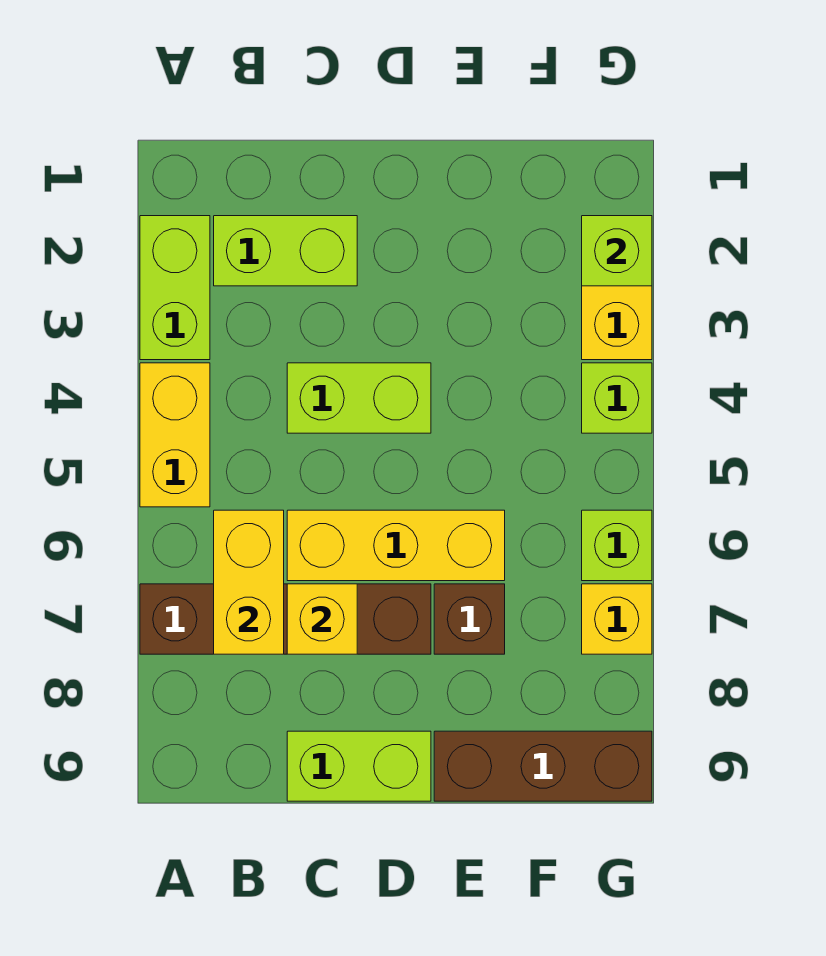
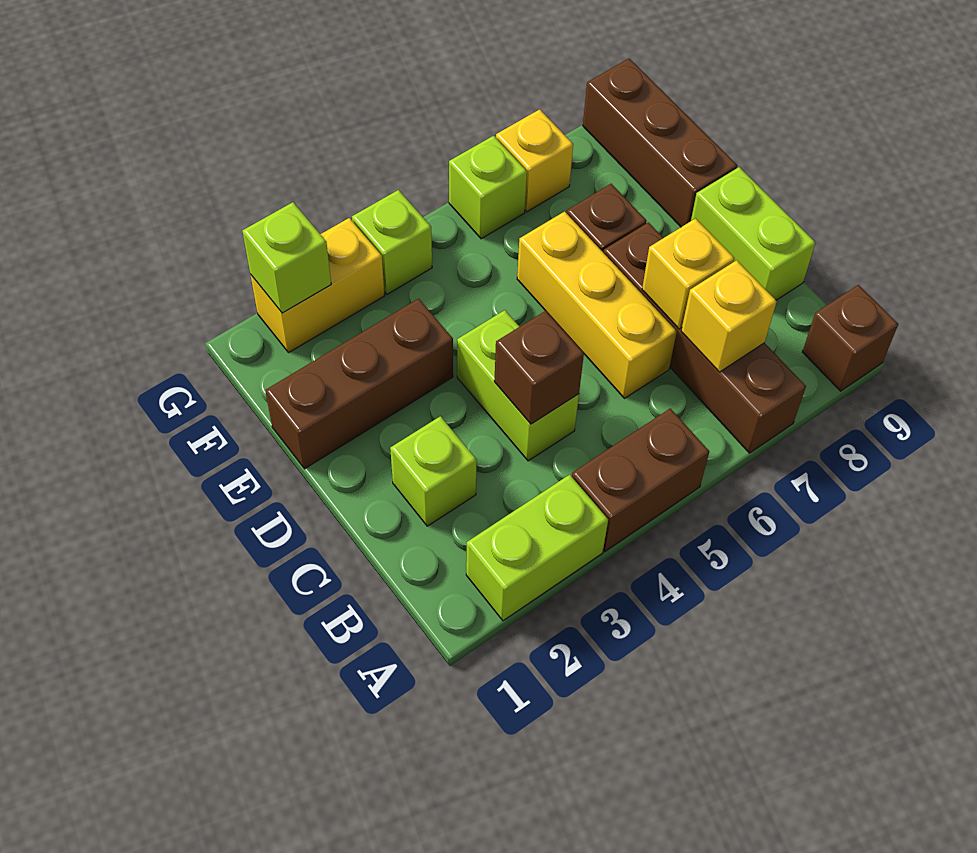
yellow 1x2 brick [140,363,210,507] -> brown 1x2 brick [572,408,709,551]
none -> brown 1x1 brick [803,285,898,391]
lime 1x2 brick [214,216,357,286] -> lime 1x1 brick [390,416,477,526]
yellow 1x2 brick [214,510,284,654] -> yellow 1x1 brick [681,260,777,372]
none -> brown 1x1 brick [494,311,584,424]
none -> brown 1x3 brick [265,299,453,469]

